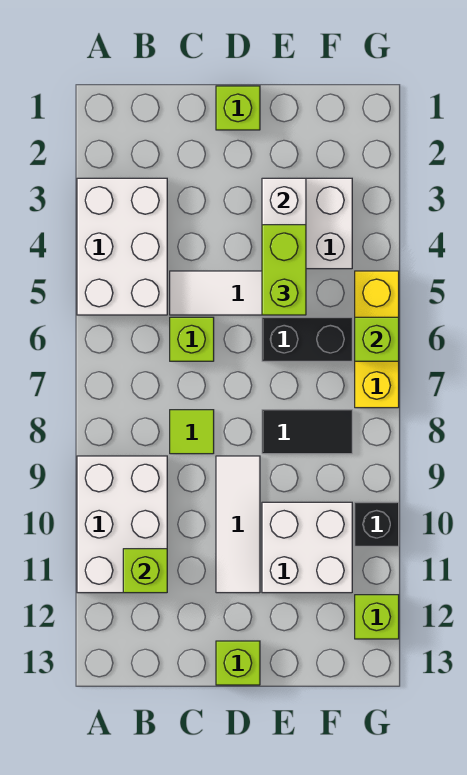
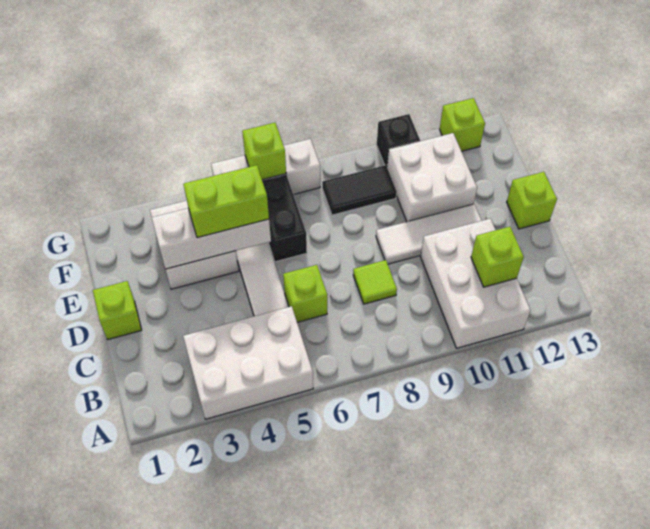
white 2x3 brick [77,456,167,593] -> white 2x3 brick turned to [421,219,531,348]
black 1x2 tile [262,410,352,454] -> black 1x2 tile turned to [322,165,397,215]
yellow 1x3 brick [355,271,399,408] -> white 1x3 brick [211,139,320,195]

